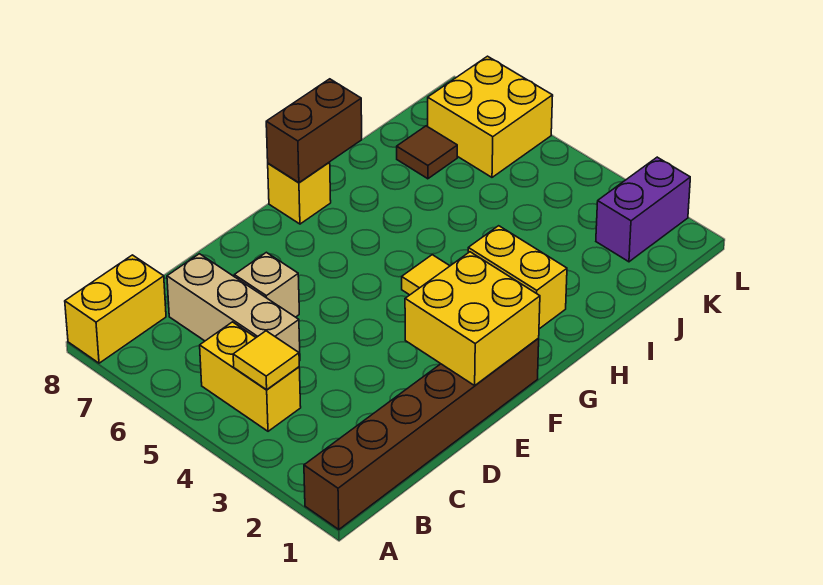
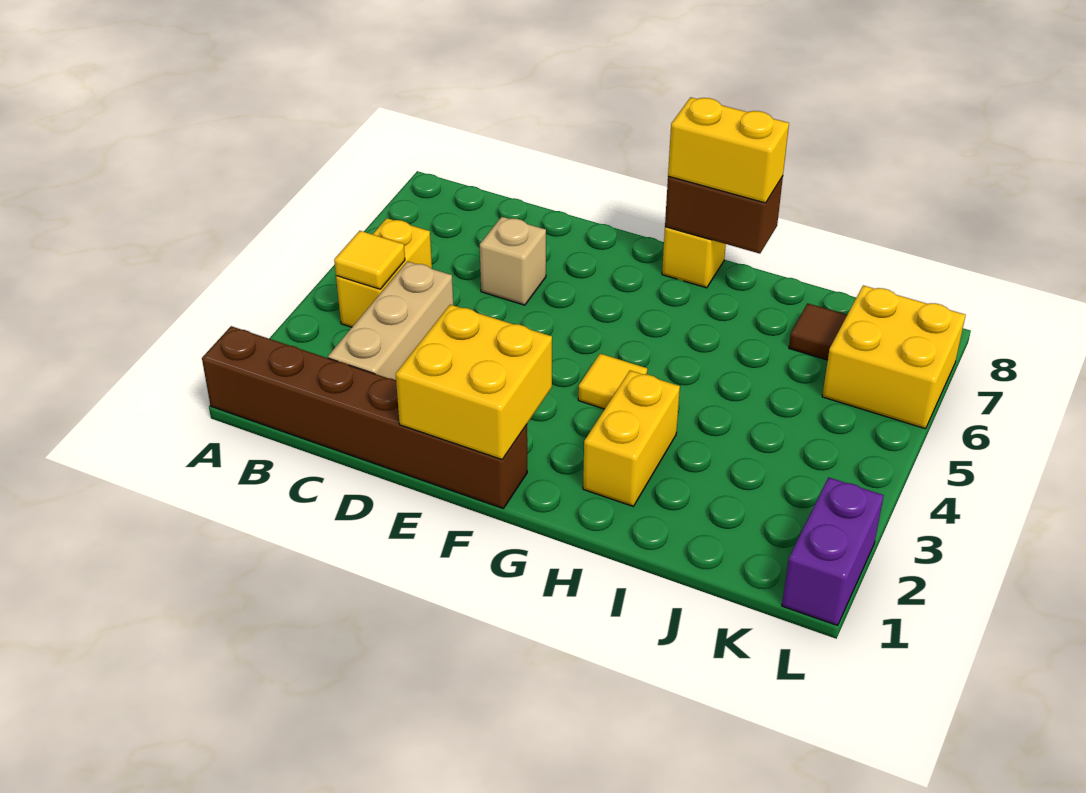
yellow 1x2 brick [65,255,166,363] -> yellow 1x2 brick moved to [668,97,789,203]
tan 1x3 brick [167,254,300,361] -> tan 1x3 brick moved to [328,261,453,380]
purple 1x2 brick [596,157,690,262] -> purple 1x2 brick turned to [782,477,884,625]

